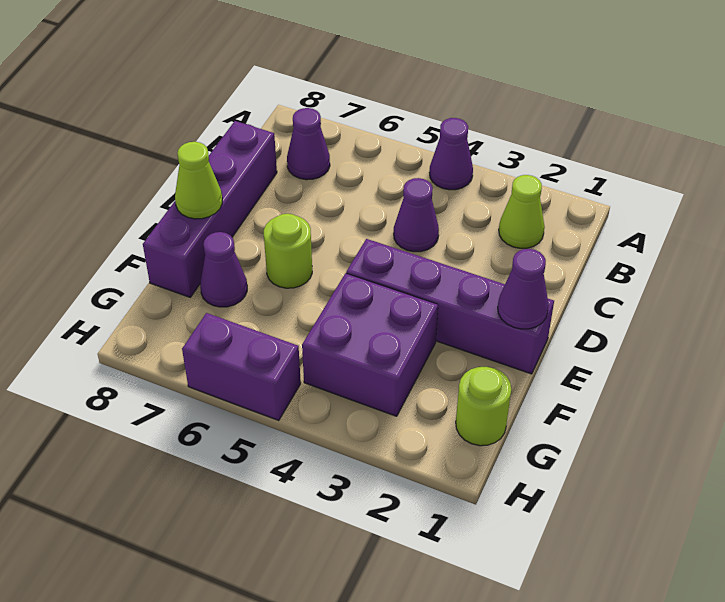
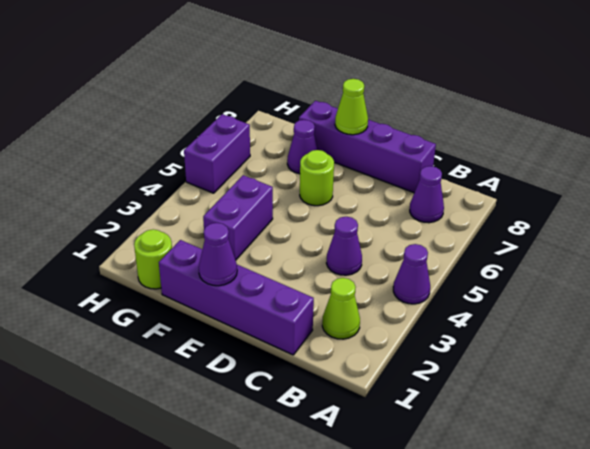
purple 1x4 brick [346,239,554,374] -> purple 1x4 brick turned to [159,240,314,355]
purple 2x2 brick [302,273,438,416] -> purple 1x2 brick [203,175,273,260]

